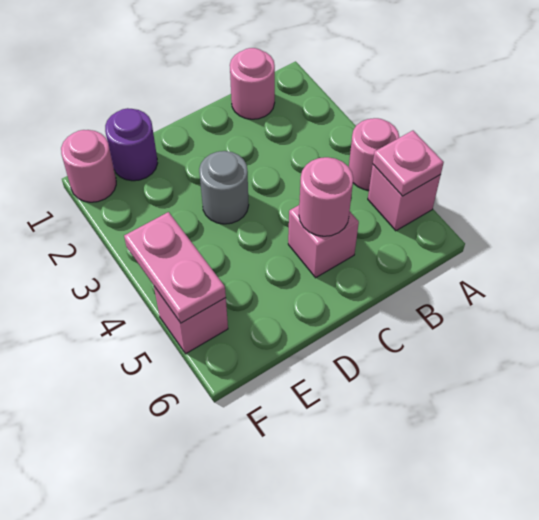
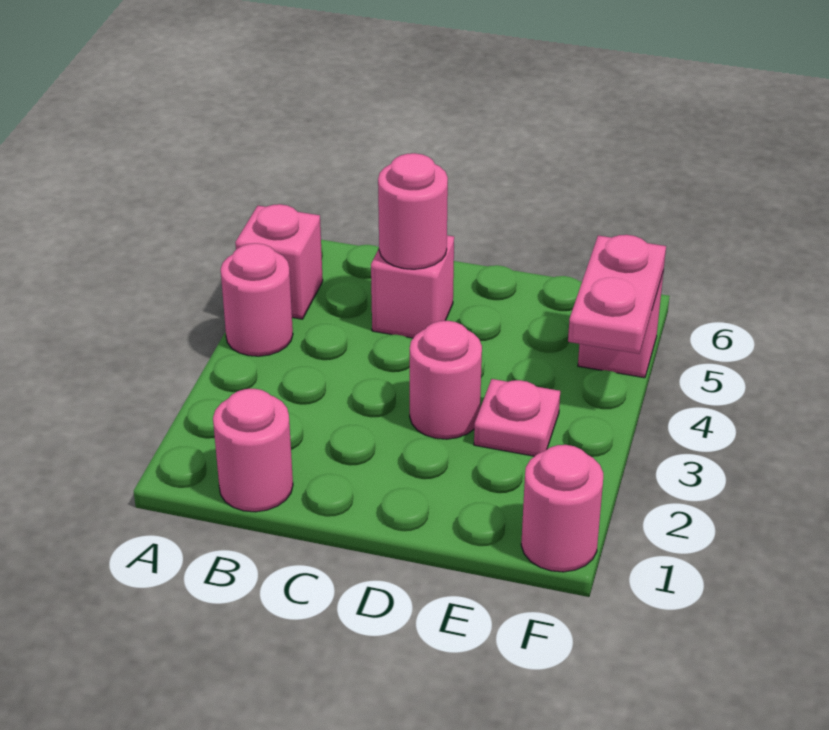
pink 1x1 plate [373,131,444,196] -> pink 1x1 plate moved to [474,379,560,456]
grey 1x1 round brick [199,151,249,224] -> pink 1x1 round brick [410,321,482,439]
purple 1x1 round brick [105,108,158,181] -> none

